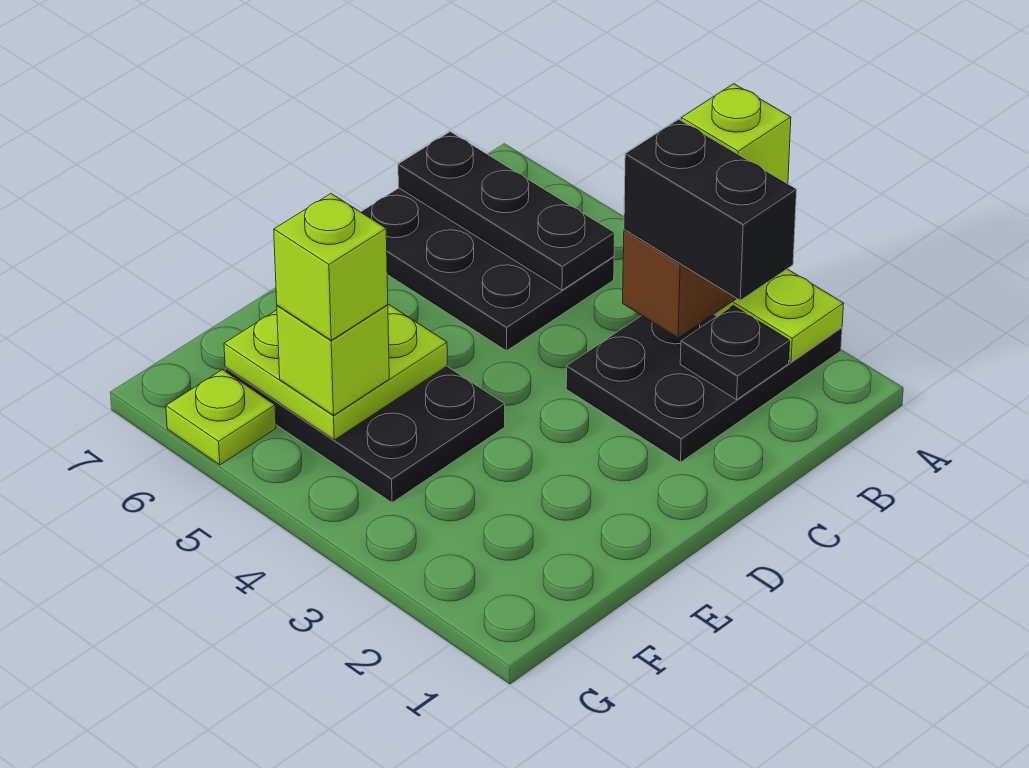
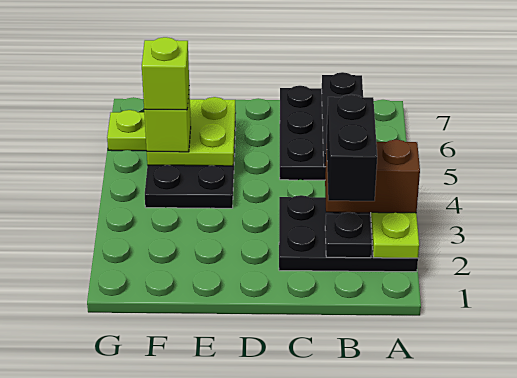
lime 1x1 brick [681,84,791,184] -> none

